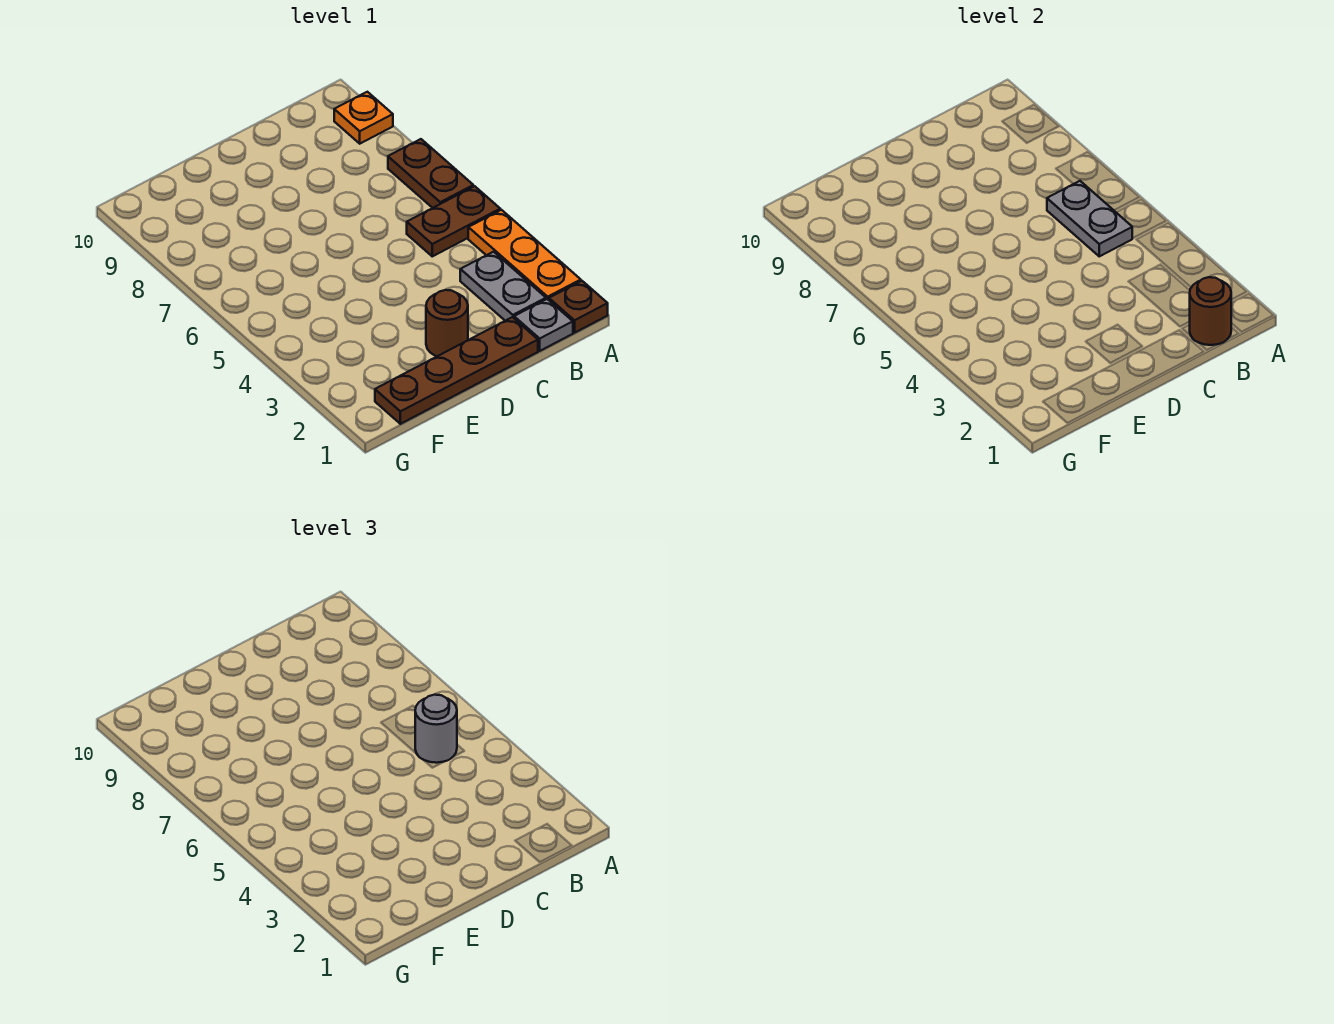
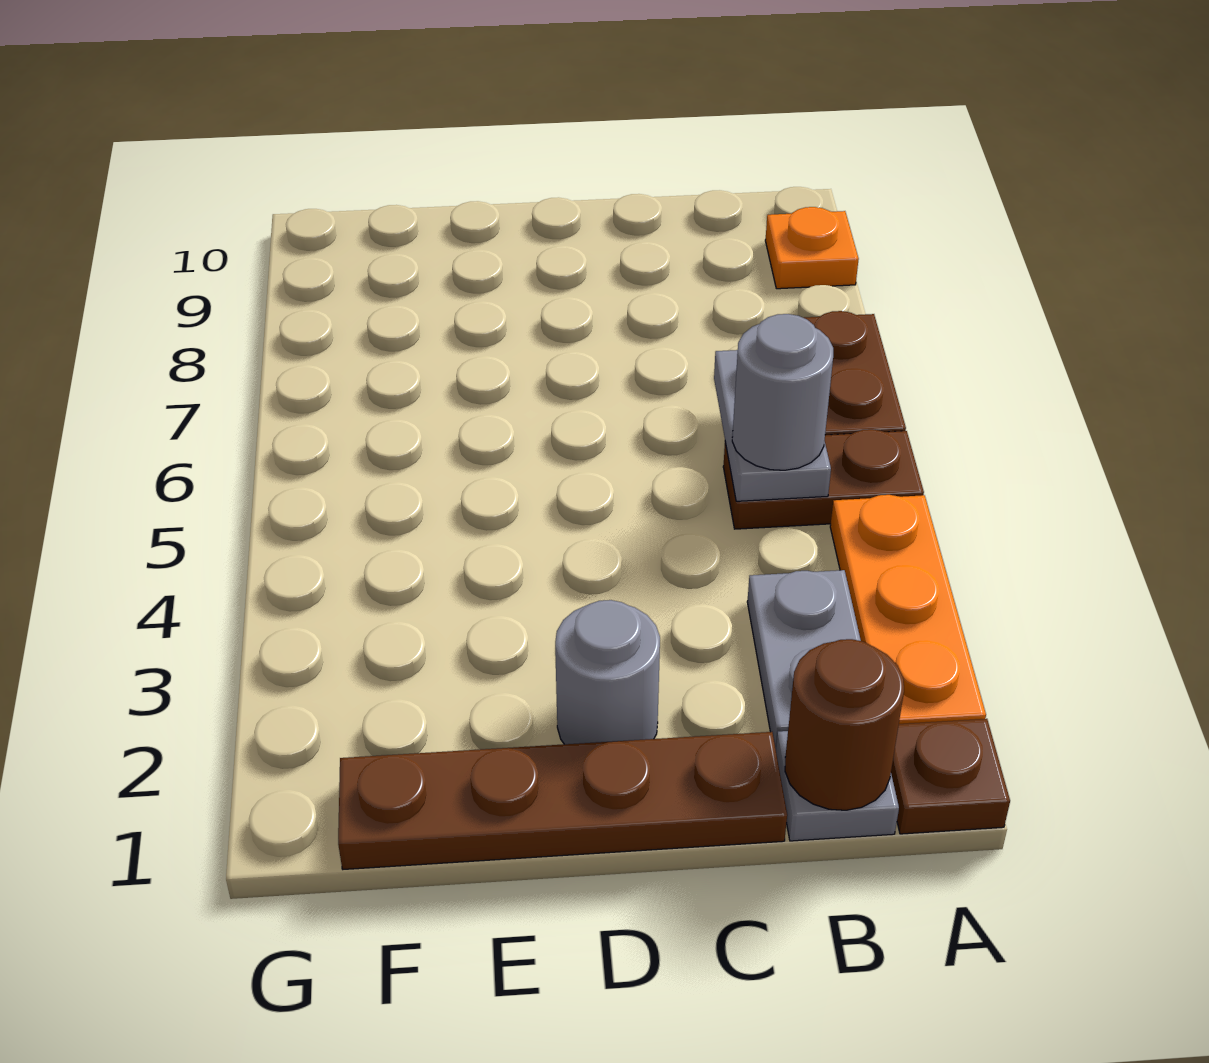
brown 1x1 round brick [426,290,468,356] -> grey 1x1 round brick [555,600,660,744]

